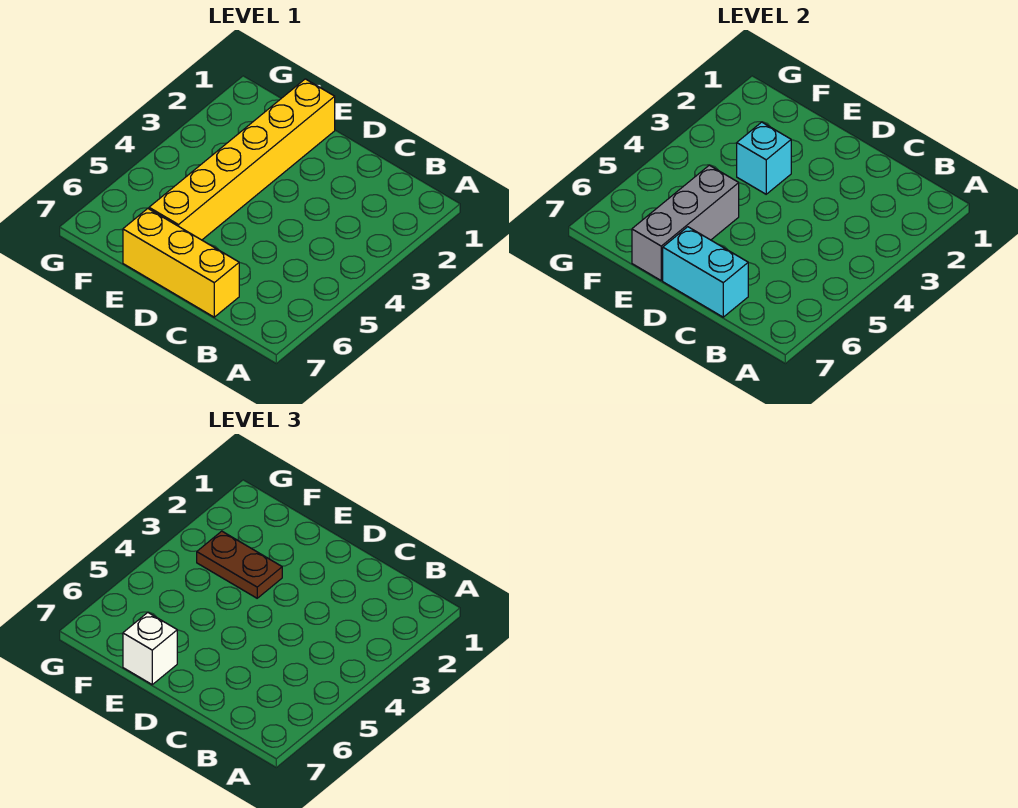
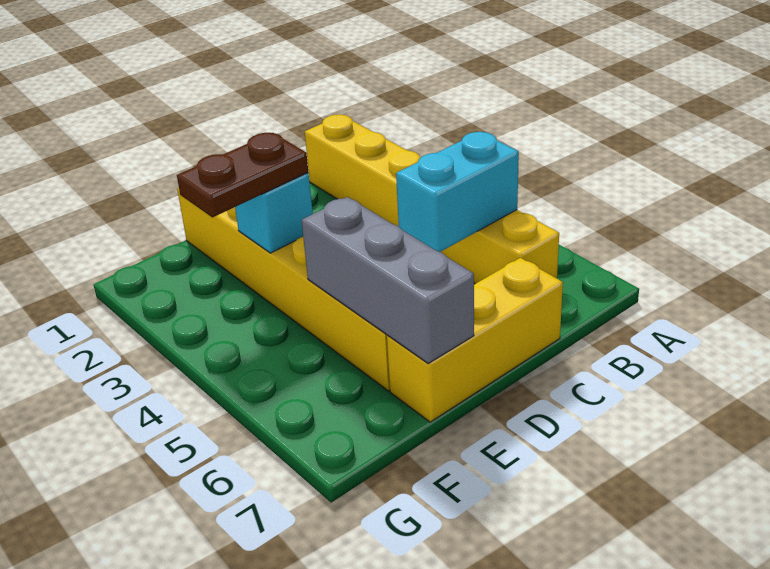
none -> yellow 1x6 brick [305,115,559,284]
cyan 1x2 brick [663,227,748,317] -> cyan 1x2 brick moved to [396,132,519,252]
white 1x1 brick [123,613,177,684] -> none

